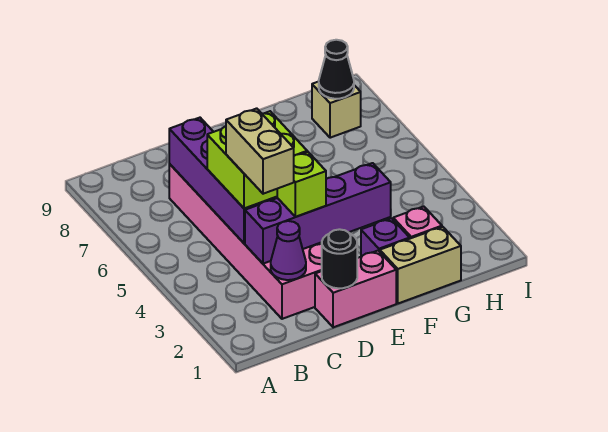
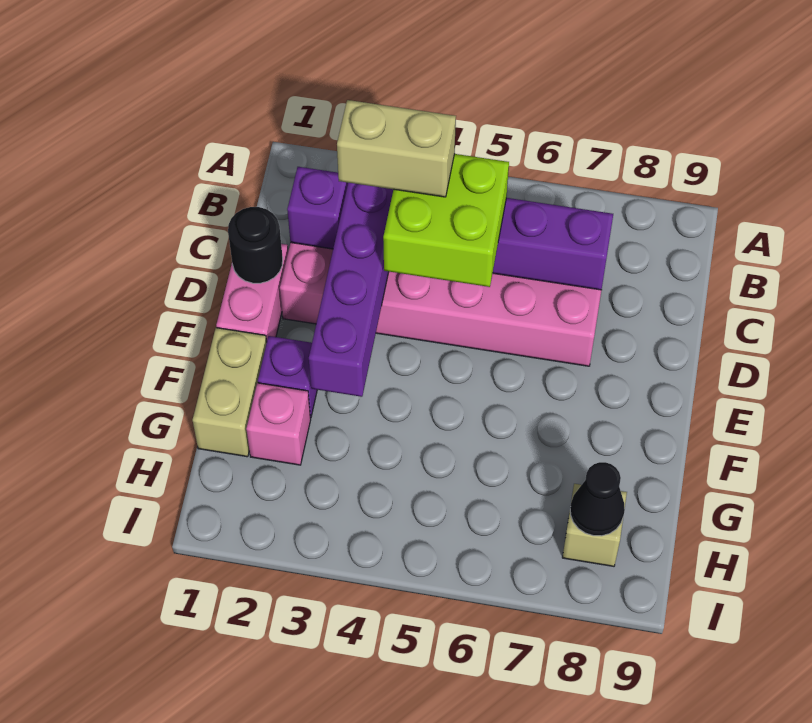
purple 1x1 cone [271,221,306,280] -> purple 1x1 brick [287,167,348,249]
lime 1x1 brick [277,152,326,217] -> none

